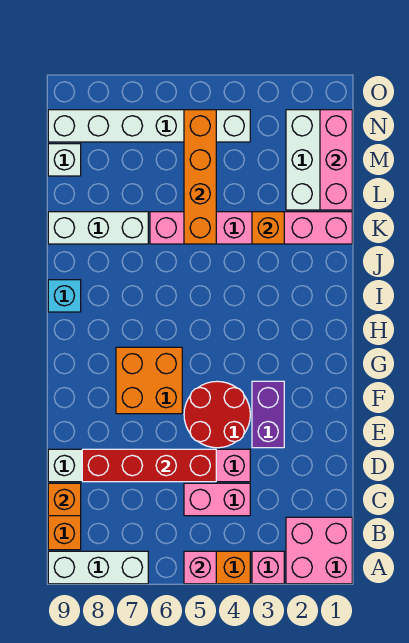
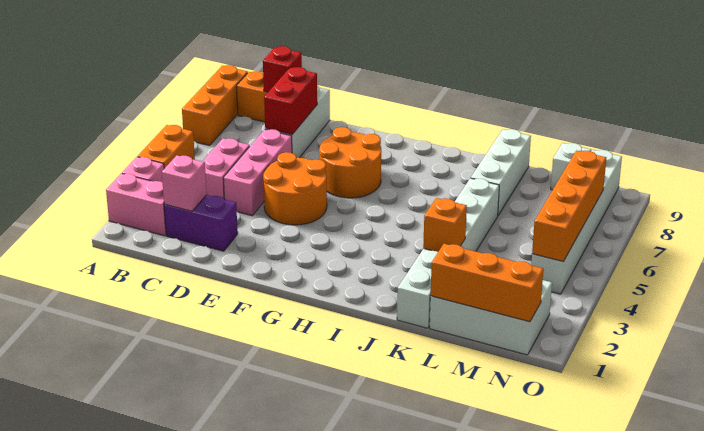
pink 2x2 brick [286,517,352,584] -> pink 1x2 brick [106,173,166,236]
pink 1x1 brick [184,551,216,584] -> pink 1x1 brick moved to [162,155,207,211]
white 1x3 brick [48,551,148,584] -> orange 1x3 brick [182,65,248,145]
orange 1x1 brick [48,483,81,516] -> red 1x1 brick [263,46,302,92]
red 1x4 brick [82,449,216,482] -> red 1x2 brick [264,67,317,135]
purple 1x2 brick [252,381,284,448] -> purple 1x2 brick moved to [164,195,238,251]
red 2x2 round brick [184,381,250,448] -> orange 2x2 round brick [263,152,327,225]
orange 2x2 brick [116,347,182,414] -> orange 2x2 round brick [319,127,381,198]
cyan 1x1 brick [48,280,81,312] -> none
pink 1x6 brick [150,212,352,244] -> white 1x6 brick [397,178,499,328]
orange 1x4 brick [184,110,216,244] -> orange 1x4 brick turned to [532,151,606,261]
pink 1x3 brick [320,110,352,210] -> orange 1x3 brick [431,244,543,322]

